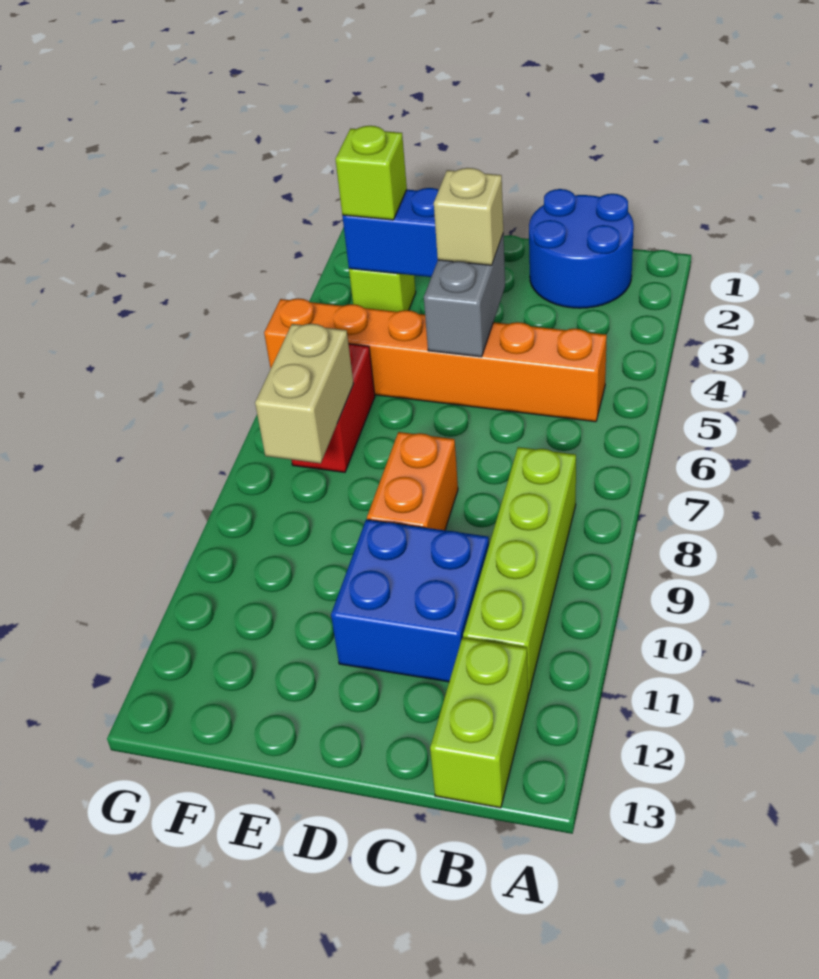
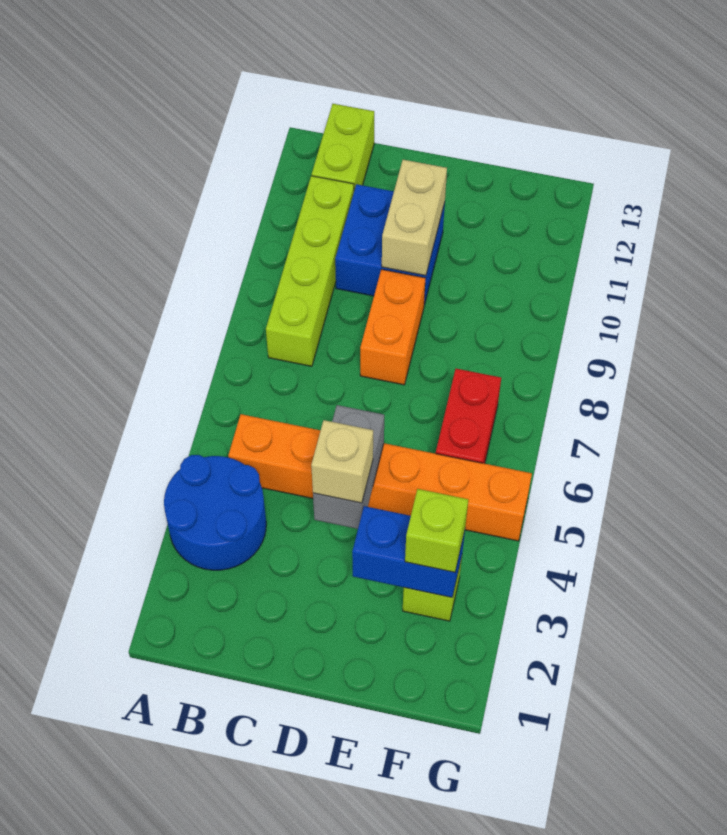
blue 2x2 round brick [529,189,634,308] -> blue 2x2 round brick moved to [164,455,266,570]
tan 1x2 brick [255,324,354,464] -> tan 1x2 brick moved to [382,160,447,276]

